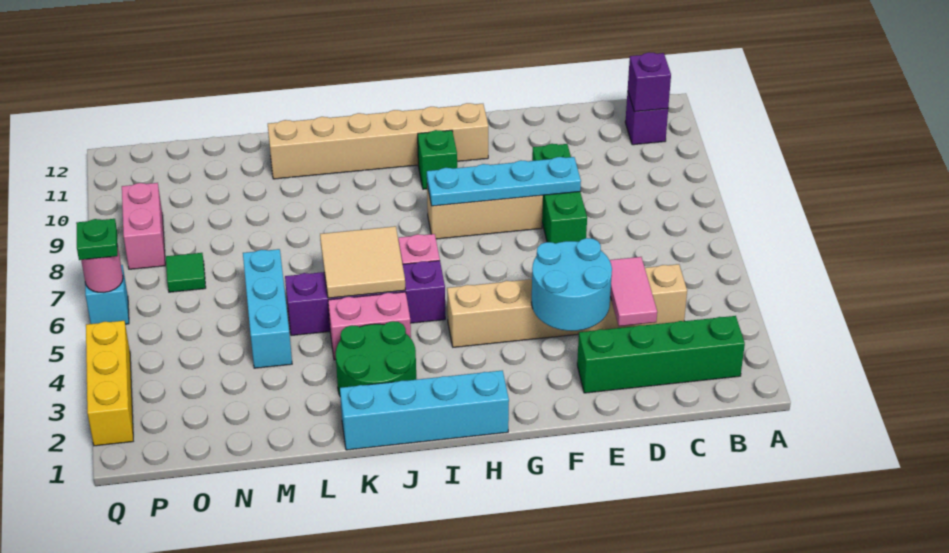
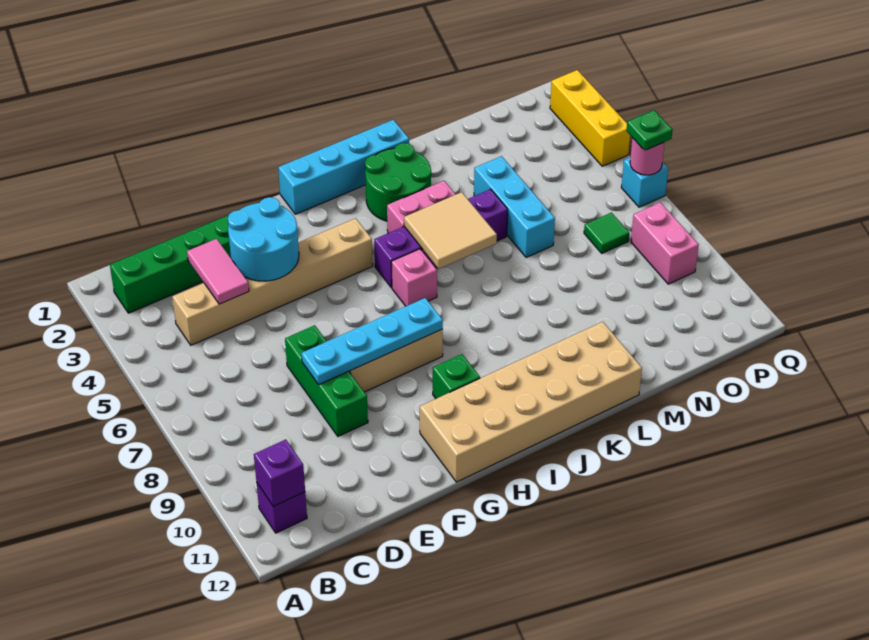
tan 1x6 brick [268,103,488,179] -> tan 2x6 brick [420,322,642,482]

